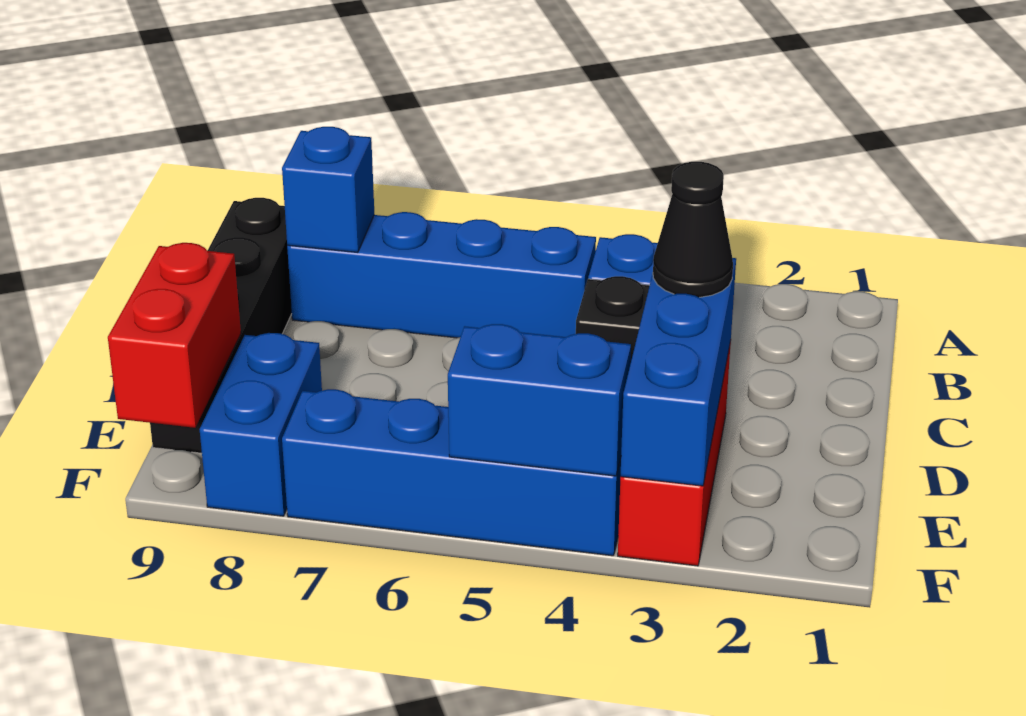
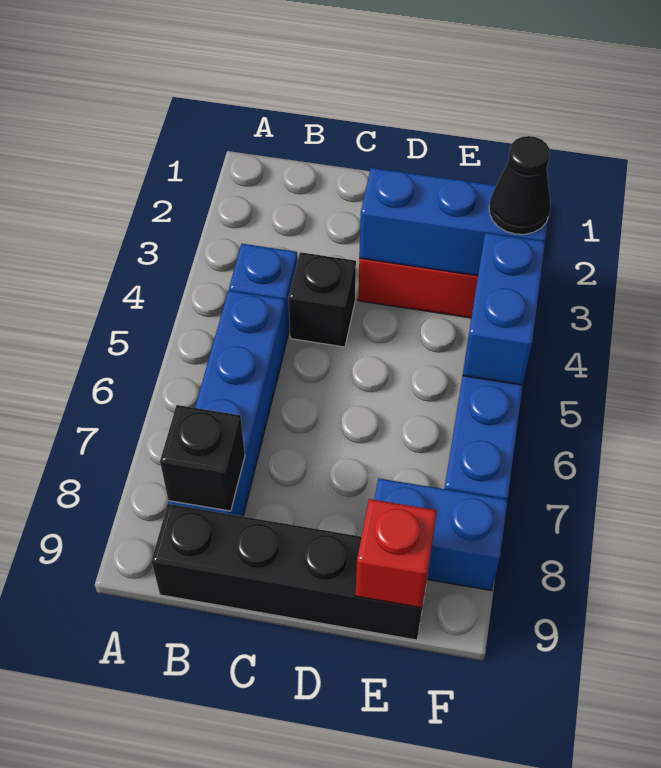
blue 1x1 brick [282,127,374,252] -> black 1x1 brick [160,405,245,511]
black 1x1 cone [653,162,733,297] -> black 1x1 cone moved to [489,136,551,234]
red 1x2 brick [108,243,241,428] -> red 1x1 brick [356,499,437,608]

